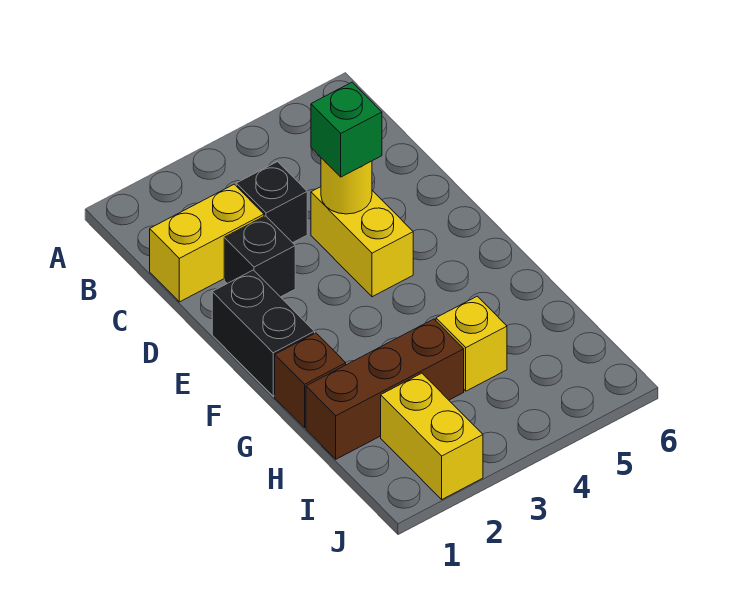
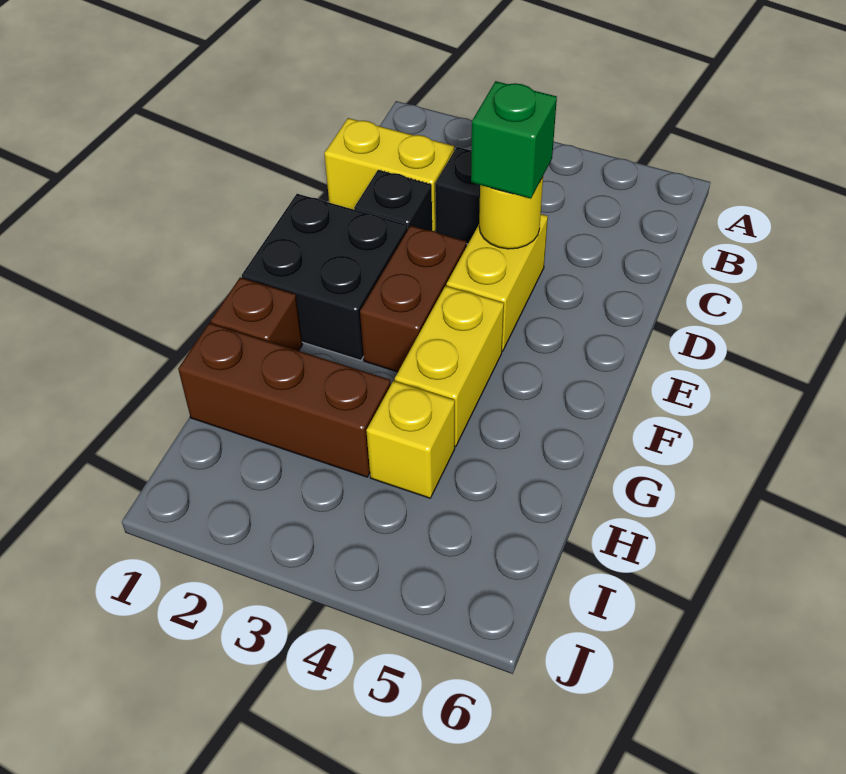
black 1x2 brick [212,270,315,396] -> black 2x2 brick [242,194,408,360]
none -> brown 1x2 brick [360,226,466,372]
yellow 1x2 brick [381,373,483,499] -> yellow 1x2 brick moved to [395,286,504,447]

